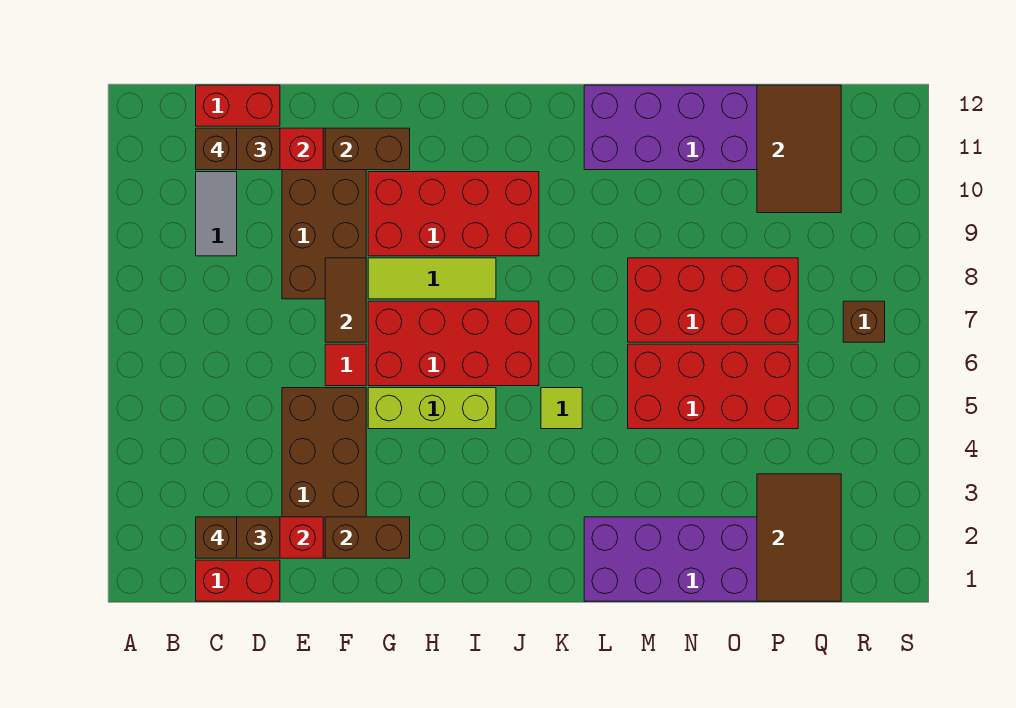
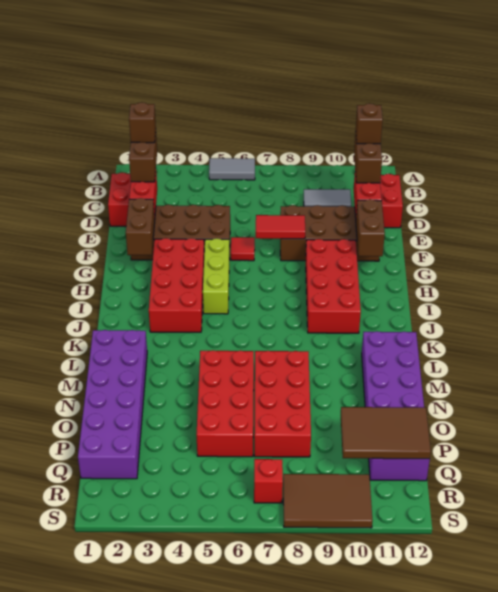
none -> grey 1x2 tile [209,158,255,180]
brown 1x2 tile [325,258,366,342] -> red 1x2 tile [256,215,305,239]
red 2x4 brick [368,301,539,386] -> red 2x4 brick moved to [149,238,204,332]
lime 1x3 tile [368,258,496,299] -> none
lime 1x1 tile [541,388,582,429] -> none
brown 2x3 tile [757,474,841,601] -> brown 2x3 tile moved to [283,474,373,528]
brown 1x1 brick [843,301,885,342] -> red 1x1 brick [254,459,283,503]

